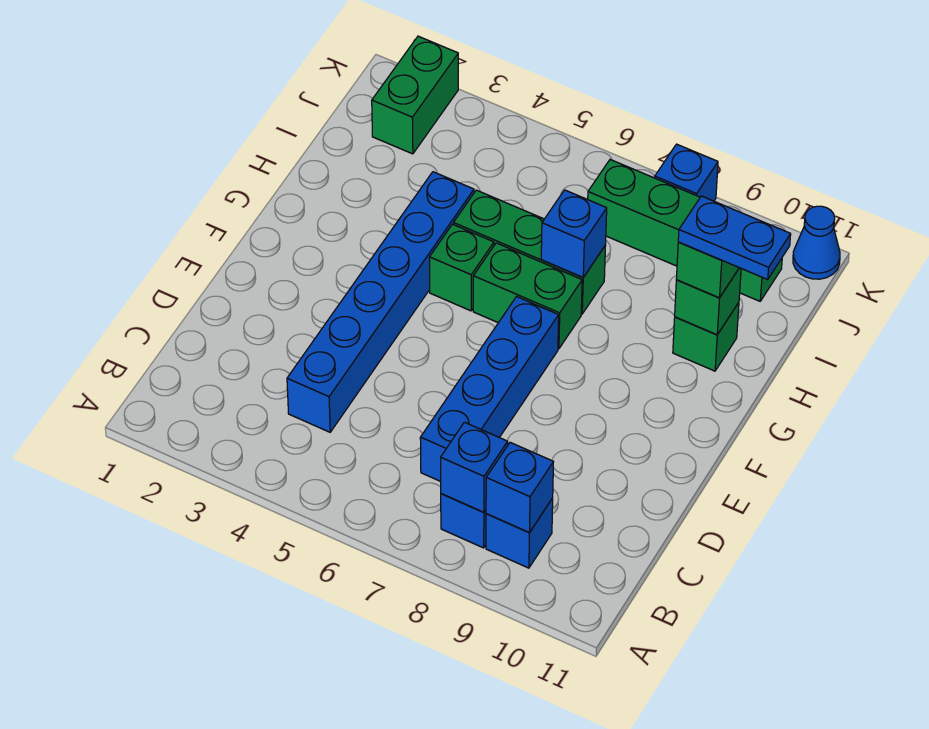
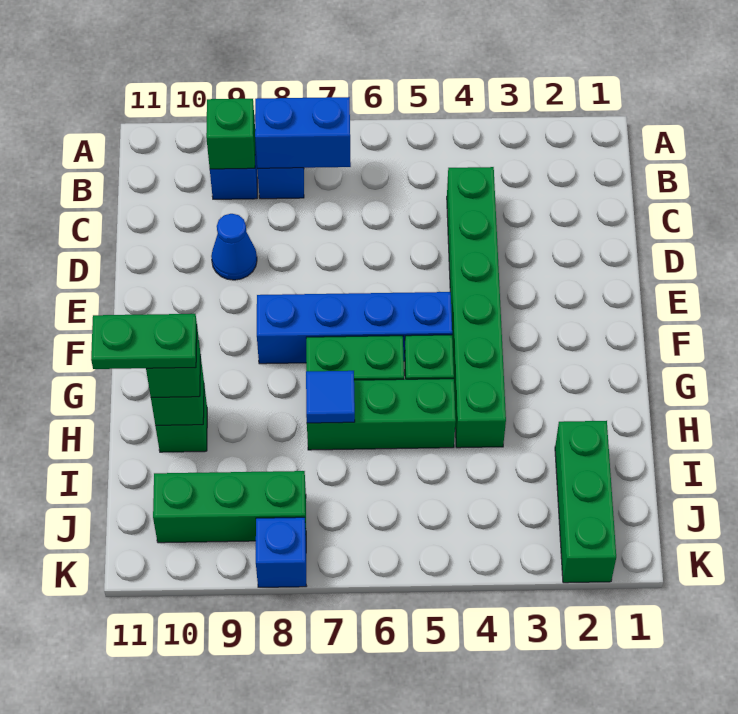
blue 1x1 brick [441,422,508,512] -> blue 1x2 brick [255,97,351,168]
blue 1x1 brick [486,442,553,533] -> green 1x1 brick [206,99,255,169]
blue 1x6 brick [287,172,474,432] -> green 1x6 brick [447,167,506,448]
blue 1x4 brick [420,297,559,481] -> blue 1x4 brick turned to [257,292,452,364]
blue 1x1 brick [541,190,607,277] -> blue 1x1 tile [306,371,355,423]
blue 1x2 plate [678,196,791,279] -> green 1x2 plate [91,314,197,369]
green 1x2 brick [372,36,458,154] -> green 1x3 brick [555,421,616,583]
green 1x4 brick [588,160,782,301] -> green 1x3 brick [153,471,306,543]
blue 1x1 cone [793,206,840,279] -> blue 1x1 cone moved to [211,214,257,280]

